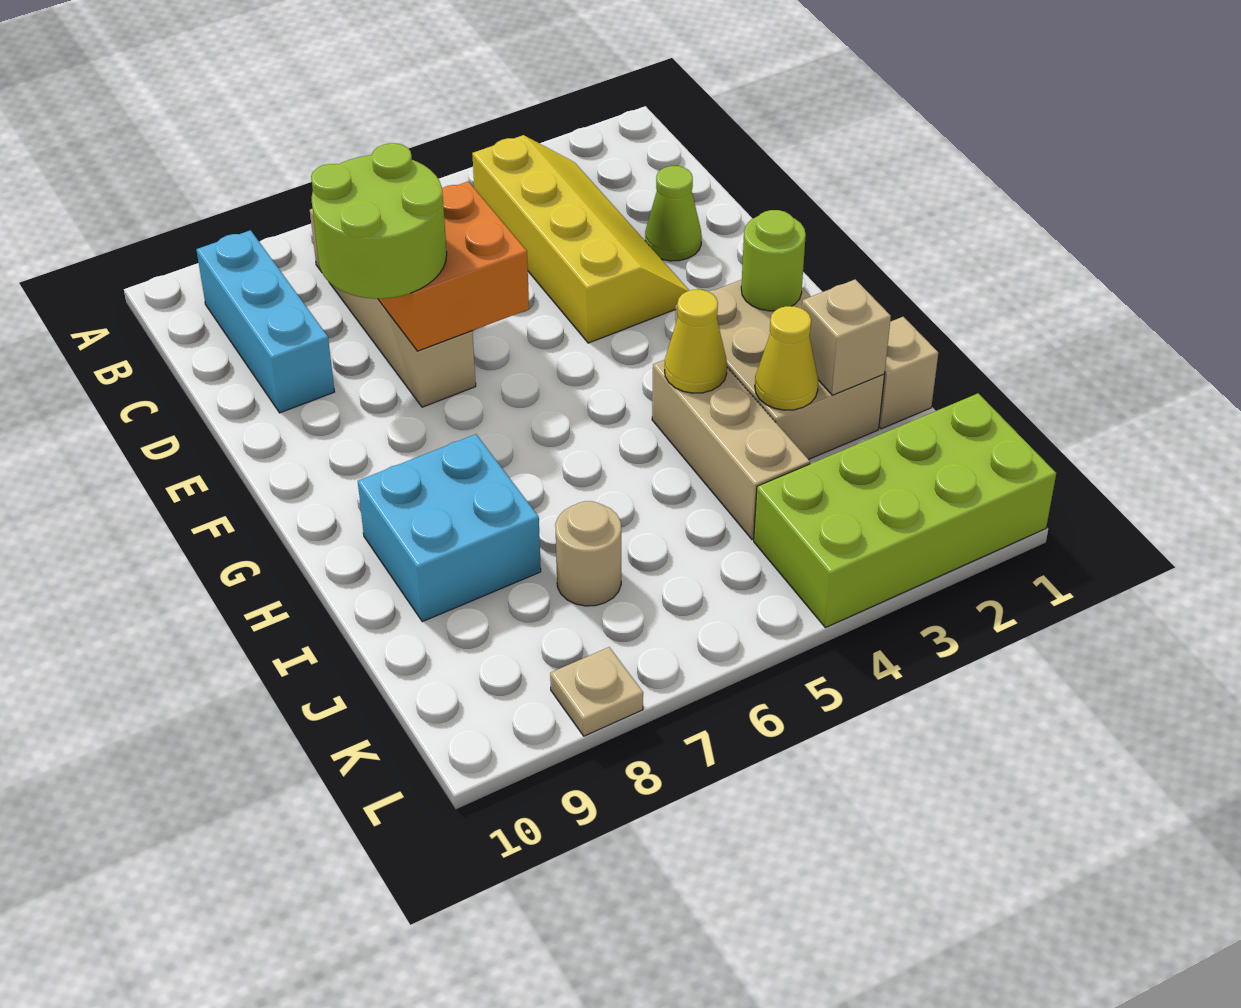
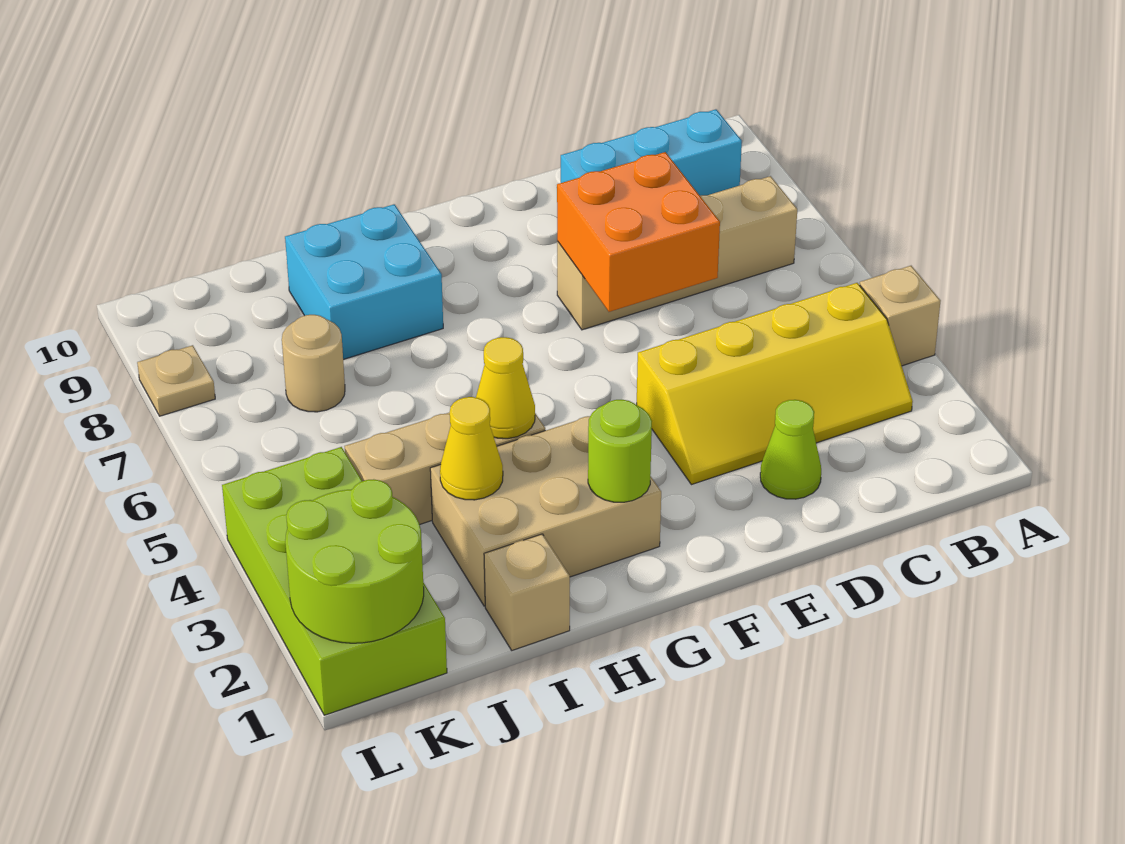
lime 2x2 round brick [311,143,447,299] -> lime 2x2 round brick moved to [285,479,424,643]
tan 1x1 brick [802,279,891,395] -> tan 1x1 brick moved to [860,266,940,366]

